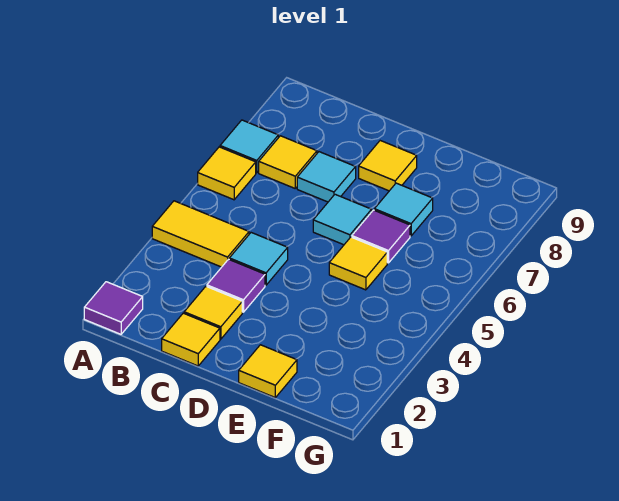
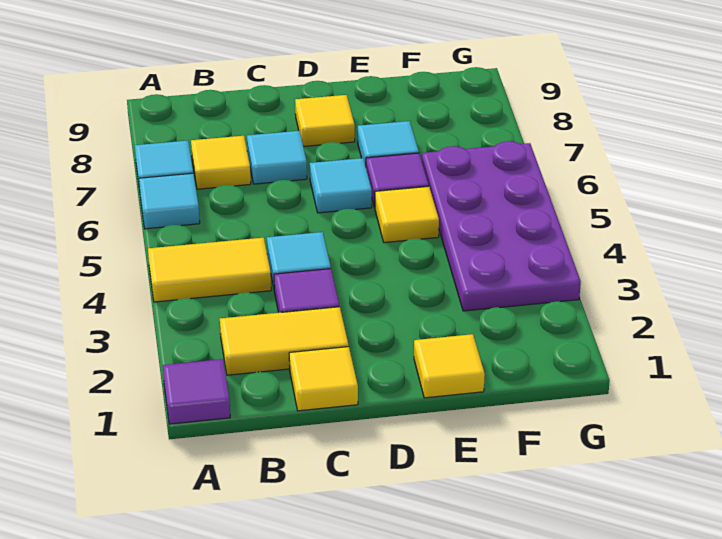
yellow 1x1 tile [198,147,256,200] -> cyan 1x1 tile [139,173,200,229]
yellow 1x1 tile [184,286,242,339] -> yellow 1x2 tile [220,307,349,375]
none -> purple 2x4 plate [422,141,581,311]

